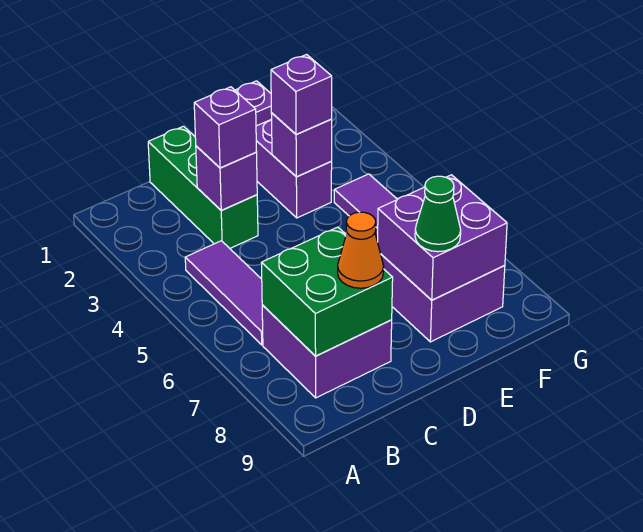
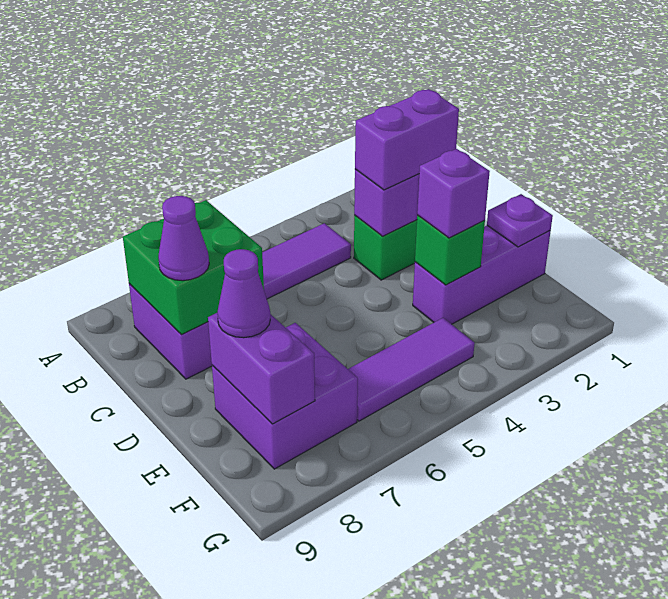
purple 1x1 brick [194,87,257,168] -> purple 1x2 brick [355,89,459,190]
orange 1x1 cone [338,212,384,288] -> purple 1x1 cone [158,196,209,281]
purple 1x1 brick [271,113,332,177] -> green 1x1 brick [415,215,485,285]
purple 2x2 brick [378,175,507,300] -> purple 1x2 brick [208,313,315,424]
green 1x1 cone [415,176,461,252] -> purple 1x1 cone [217,249,270,338]

